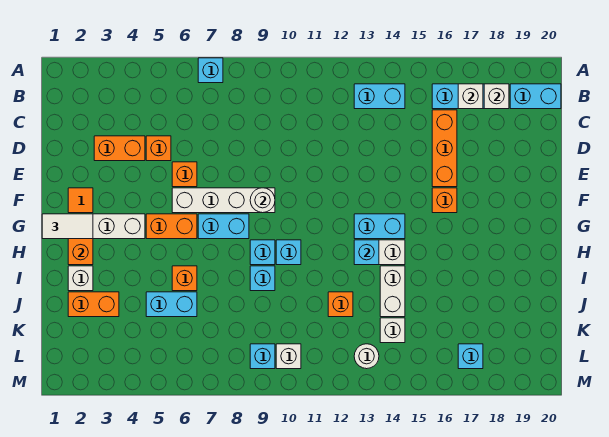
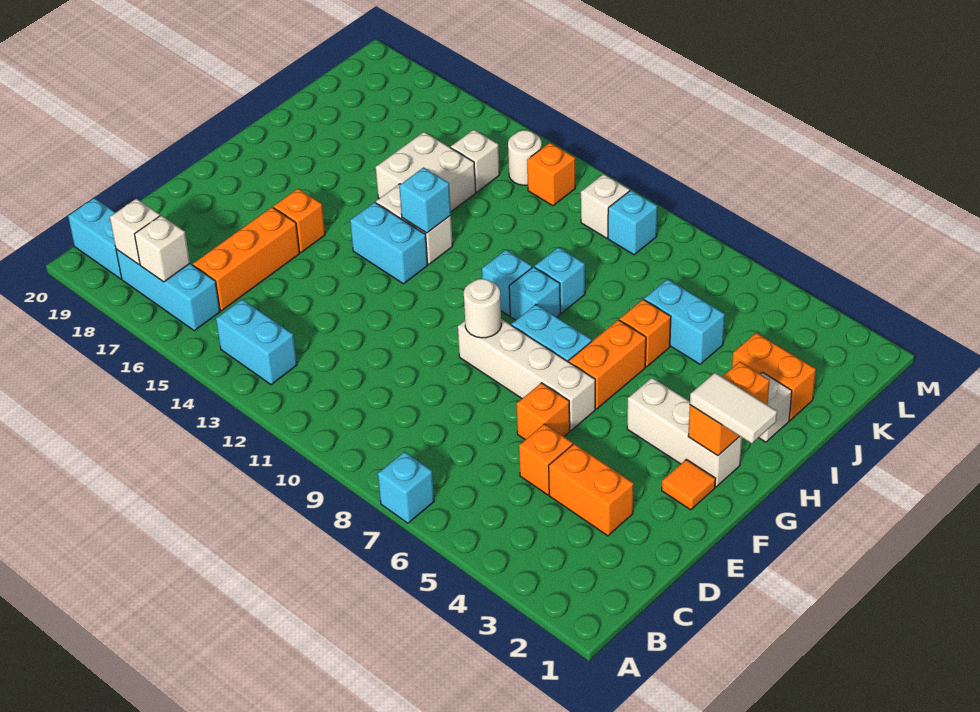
orange 1x2 brick [146,214,197,239] -> orange 1x2 brick turned to [569,320,646,409]
white 1x2 brick [380,266,405,317] -> white 2x2 brick [376,132,476,211]
orange 1x1 brick [328,292,353,317] -> orange 1x1 brick moved to [527,143,575,206]
cyan 1x1 brick [458,344,483,369] -> none

